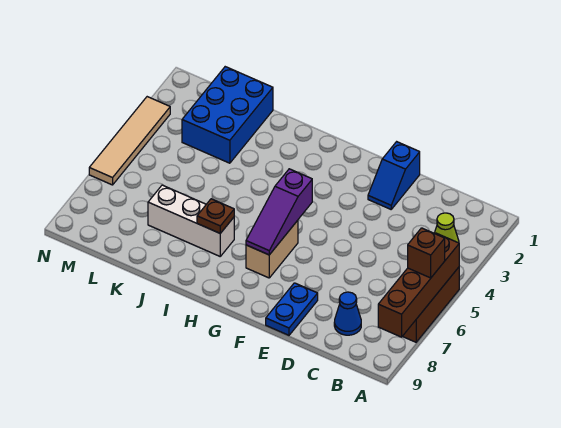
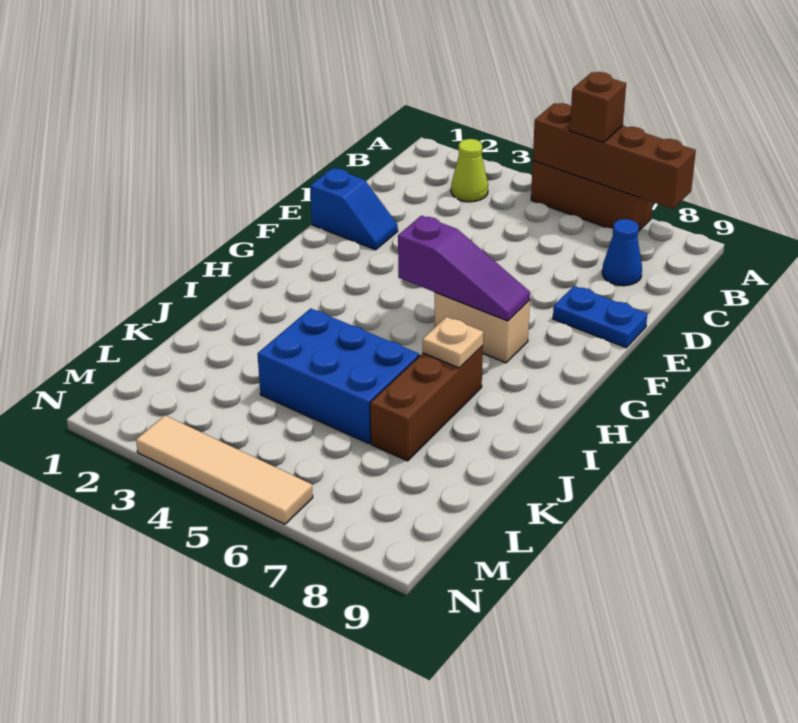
white 1x3 brick [148,185,234,256] -> brown 1x3 brick [370,346,483,461]
brown 1x1 plate [197,199,234,233] -> tan 1x1 plate [423,317,483,368]
blue 2x3 brick [182,67,273,163] -> blue 2x3 brick moved to [258,308,420,444]

